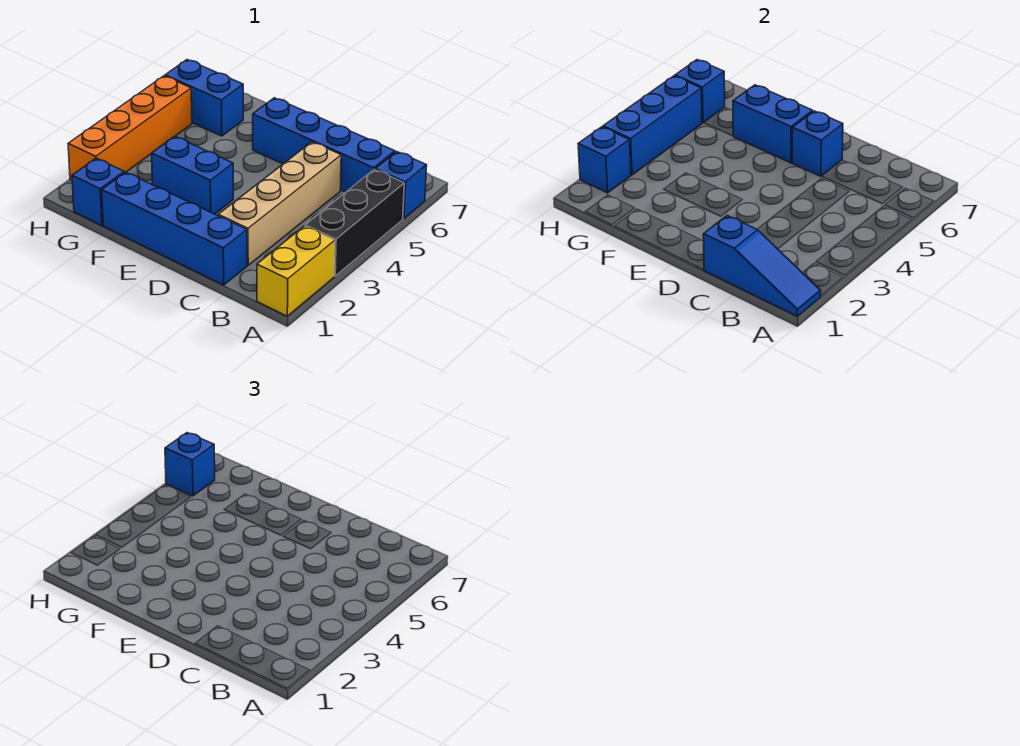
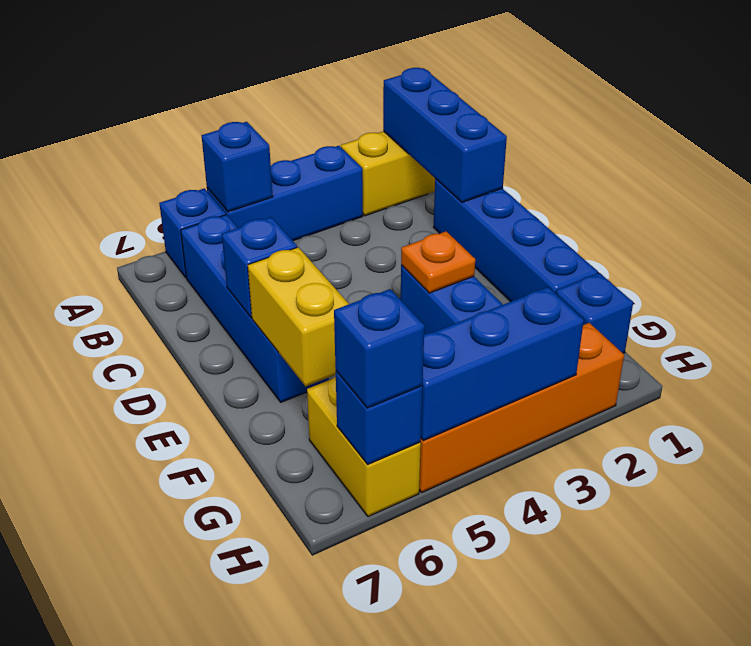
blue 1x3 slope [703,215,821,316] -> blue 1x3 brick [383,68,507,202]
black 1x3 brick [306,170,404,276] -> blue 1x3 brick [207,146,363,241]
tan 1x4 brick [218,142,341,265] -> none
none -> orange 1x1 plate [401,231,475,293]
blue 1x2 brick [733,85,813,163] -> yellow 1x2 brick [248,247,349,386]
blue 1x2 brick [165,60,243,136] -> yellow 1x2 brick [307,377,421,517]
blue 1x1 brick [578,127,631,193] -> blue 1x1 brick moved to [202,122,273,212]

